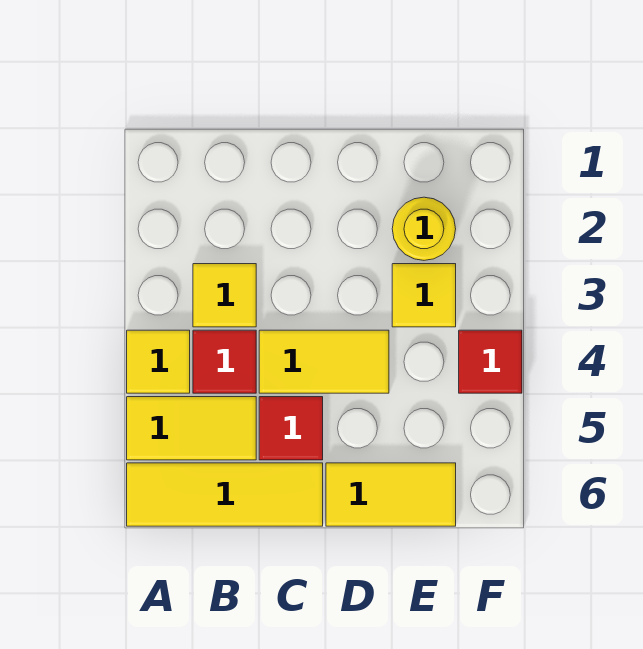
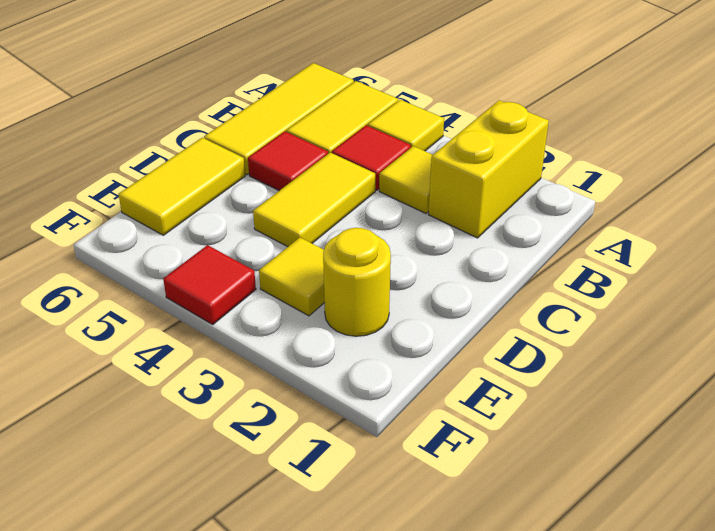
none -> yellow 1x2 brick [429,100,549,238]

